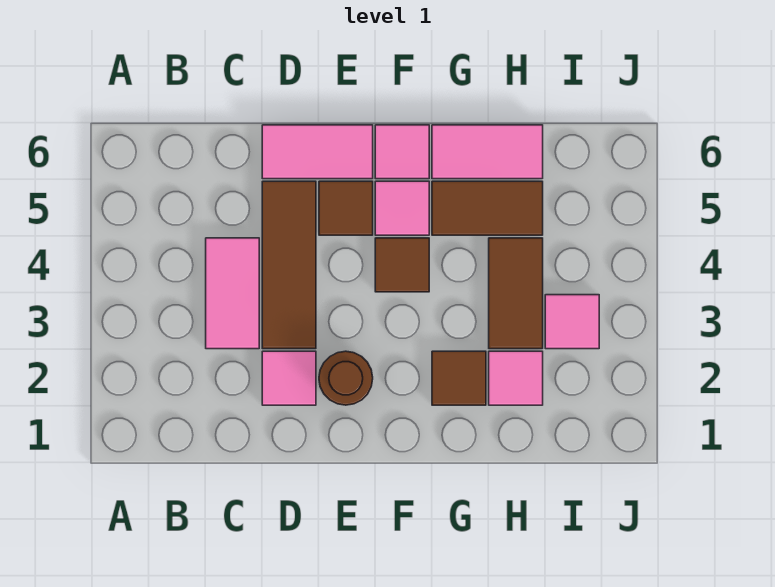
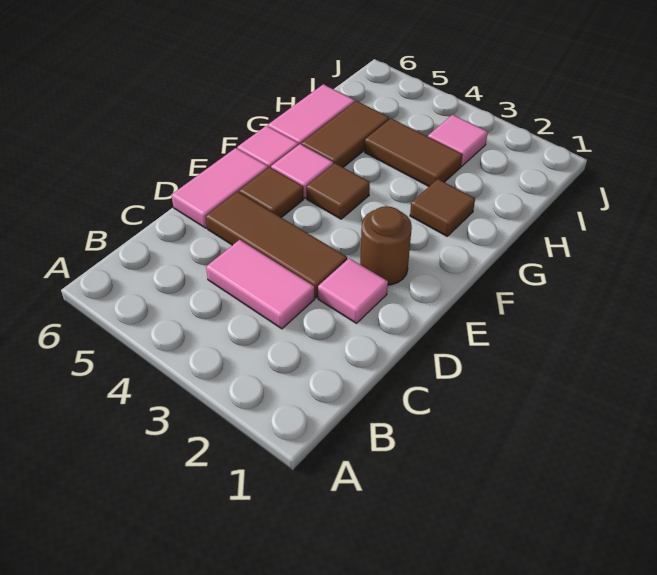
pink 1x1 tile [489,351,543,405] -> none

